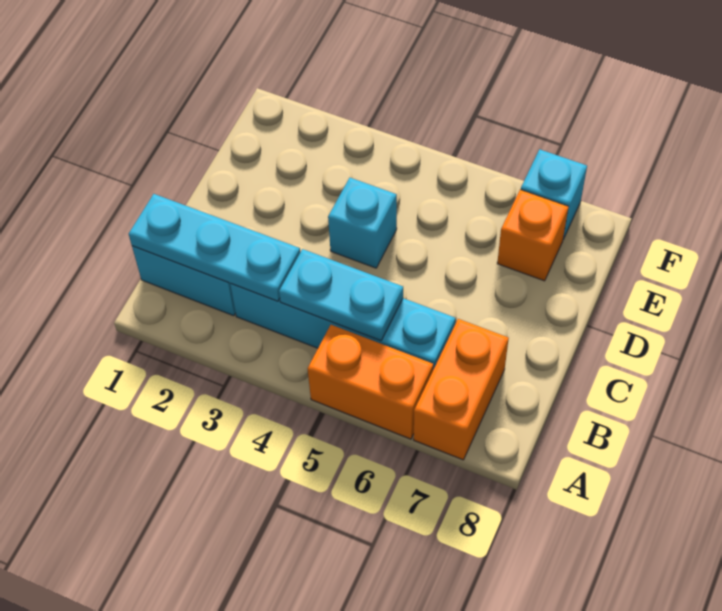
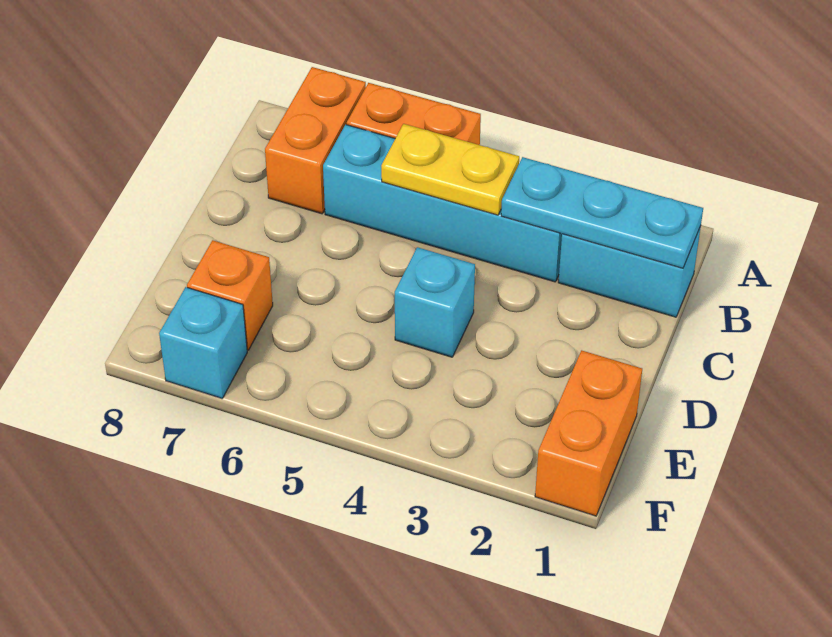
cyan 1x2 plate [279,249,403,341] -> yellow 1x2 plate [381,124,519,215]
none -> orange 1x2 brick [535,350,642,516]

